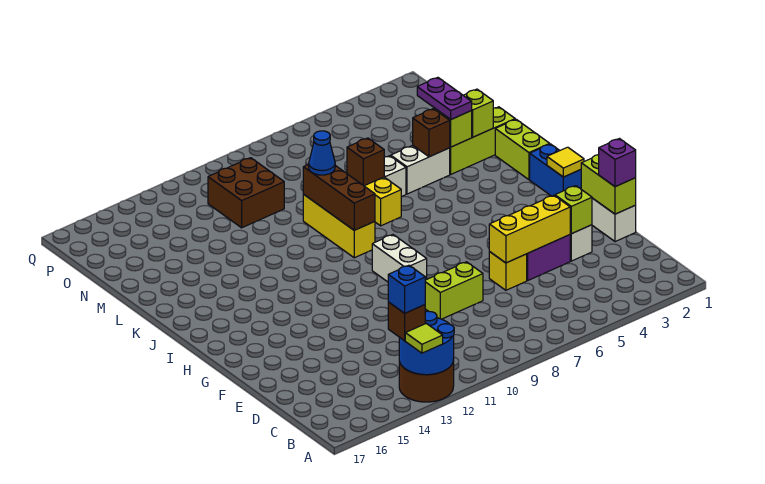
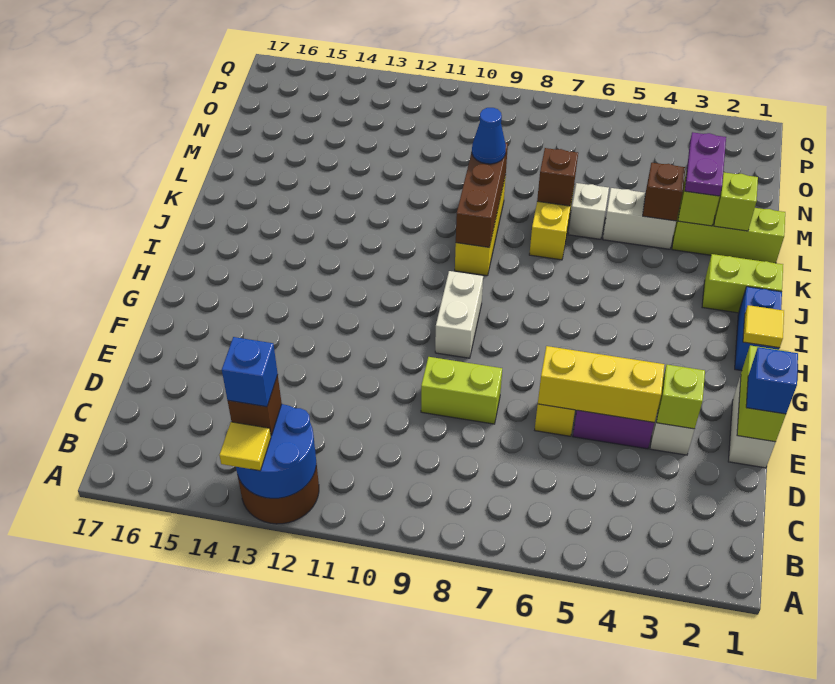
lime 1x1 tile [405,324,443,353] -> yellow 1x1 tile [219,422,271,471]
purple 1x1 brick [599,139,636,187] -> blue 1x1 brick [746,347,798,414]
lime 1x2 brick [495,119,549,180] -> lime 1x2 brick turned to [702,254,783,313]
brown 2x2 brick [208,158,284,228] -> none

